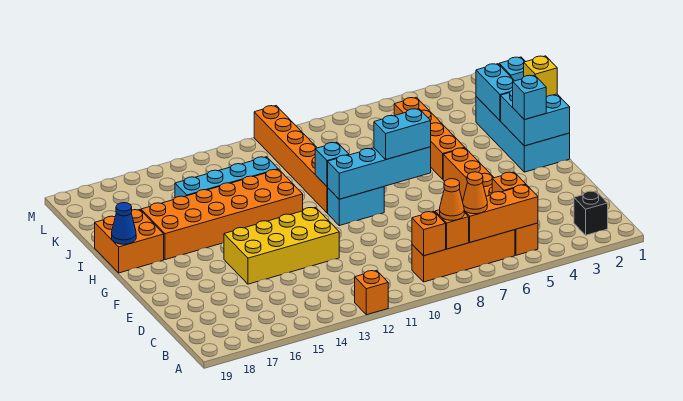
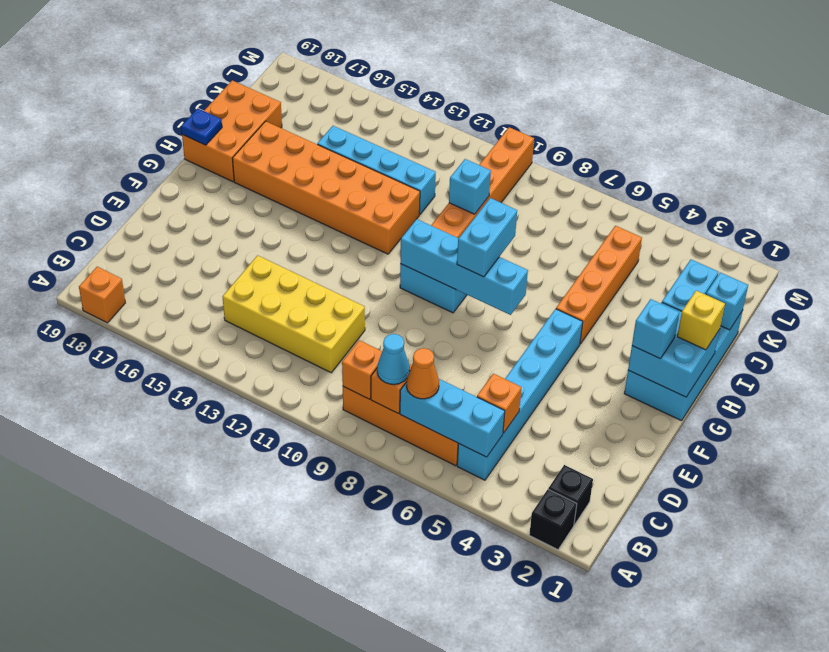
none -> black 1x1 brick [529,490,577,550]
orange 1x1 brick [355,271,388,315] -> orange 1x1 brick moved to [79,267,125,323]
orange 1x6 brick [443,148,538,255] -> cyan 1x6 brick [457,309,583,480]
orange 1x3 brick [464,185,538,242] -> cyan 1x3 brick [400,379,505,457]
orange 1x1 cone [440,179,464,220] -> cyan 1x1 cone [377,334,410,384]
yellow 2x4 brick [224,207,339,284] -> yellow 2x4 brick moved to [223,255,365,373]
cyan 1x2 brick [374,109,431,159] -> cyan 1x2 brick turned to [457,198,517,277]
cyan 1x1 brick [315,142,349,187] -> cyan 1x1 brick moved to [449,159,491,214]
orange 2x2 brick [95,210,164,273] -> orange 2x3 brick [182,80,282,182]
blue 1x1 cone [112,203,136,244] -> blue 1x1 plate [181,108,222,145]

